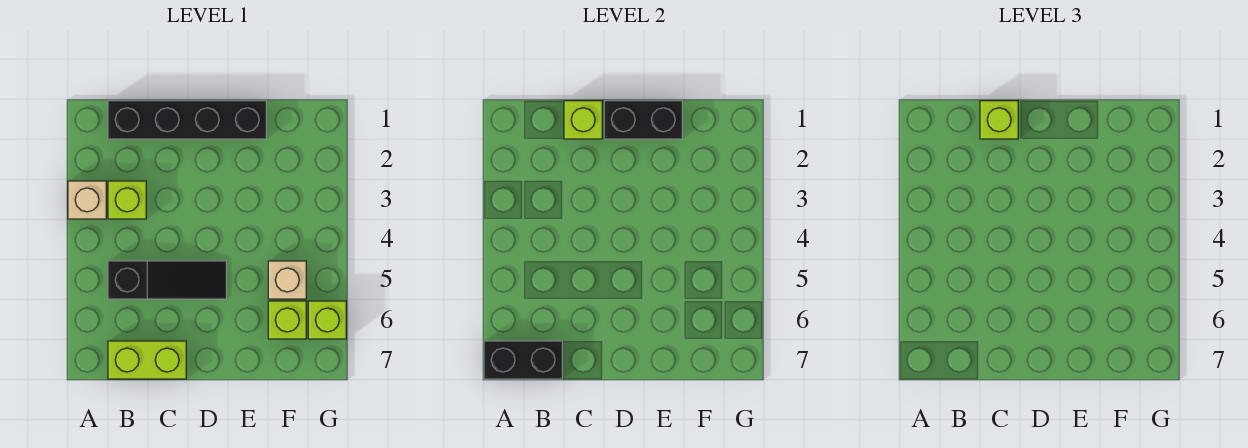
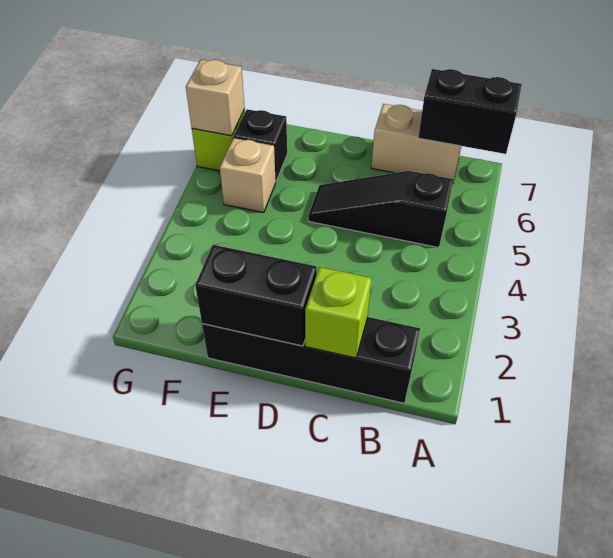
tan 1x1 brick [68,181,106,219] -> tan 1x1 brick moved to [186,60,245,136]
lime 1x1 brick [108,181,146,219] -> none
lime 1x2 brick [108,341,186,379] -> tan 1x2 brick [371,104,461,184]
lime 1x1 brick [980,101,1018,139] -> none
lime 1x1 brick [268,301,306,339] -> black 1x1 brick [234,109,287,181]

